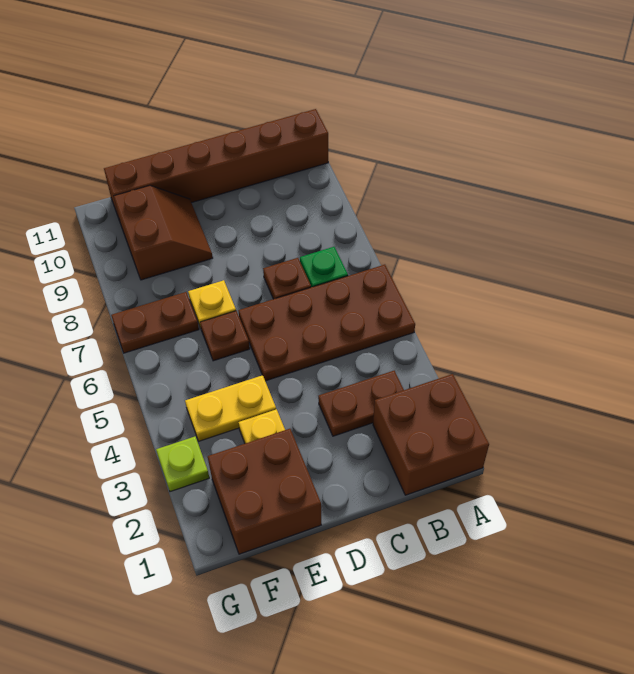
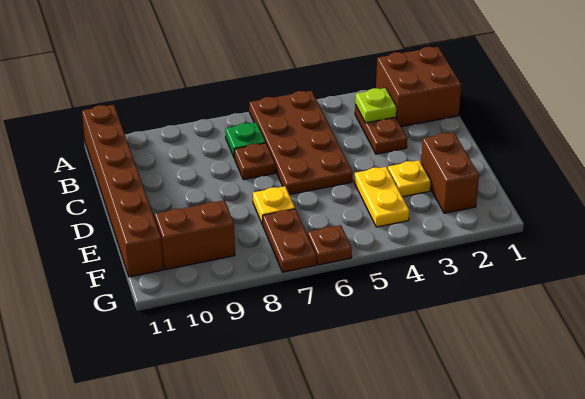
brown 2x2 brick [208,429,321,554] -> brown 1x2 brick [421,132,479,213]
brown 1x1 plate [200,311,250,361] -> brown 1x1 plate moved to [308,225,352,265]
lime 1x1 plate [156,437,209,492] -> lime 1x1 plate moved to [355,88,397,123]

